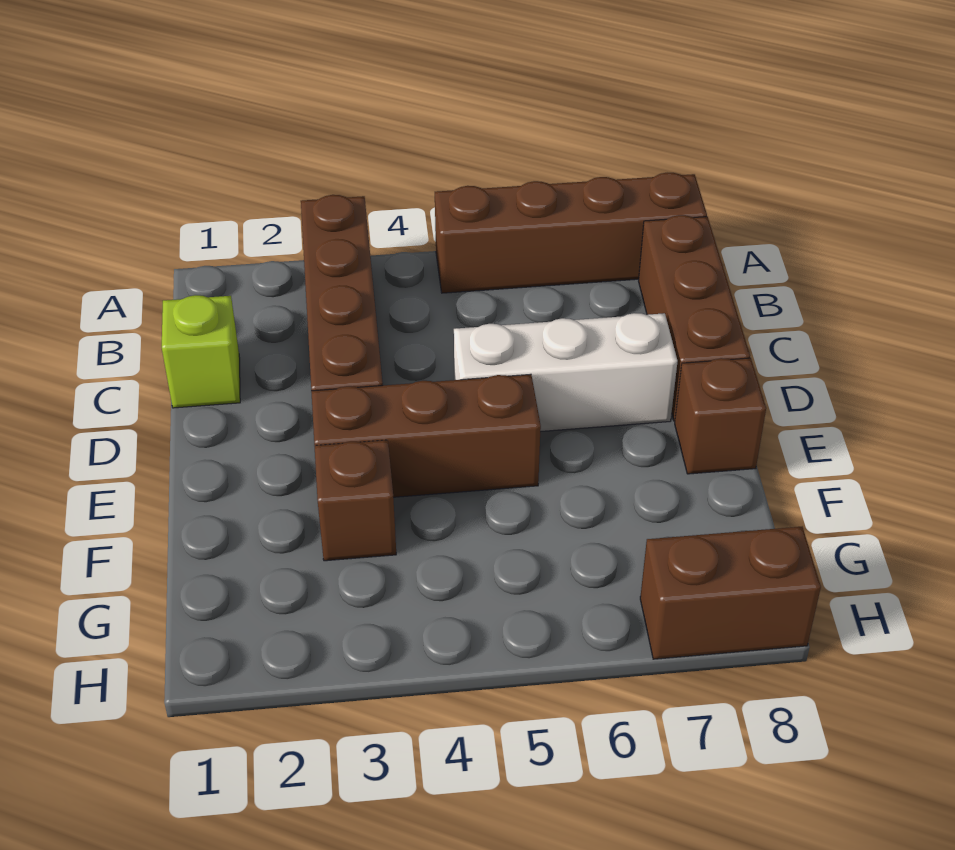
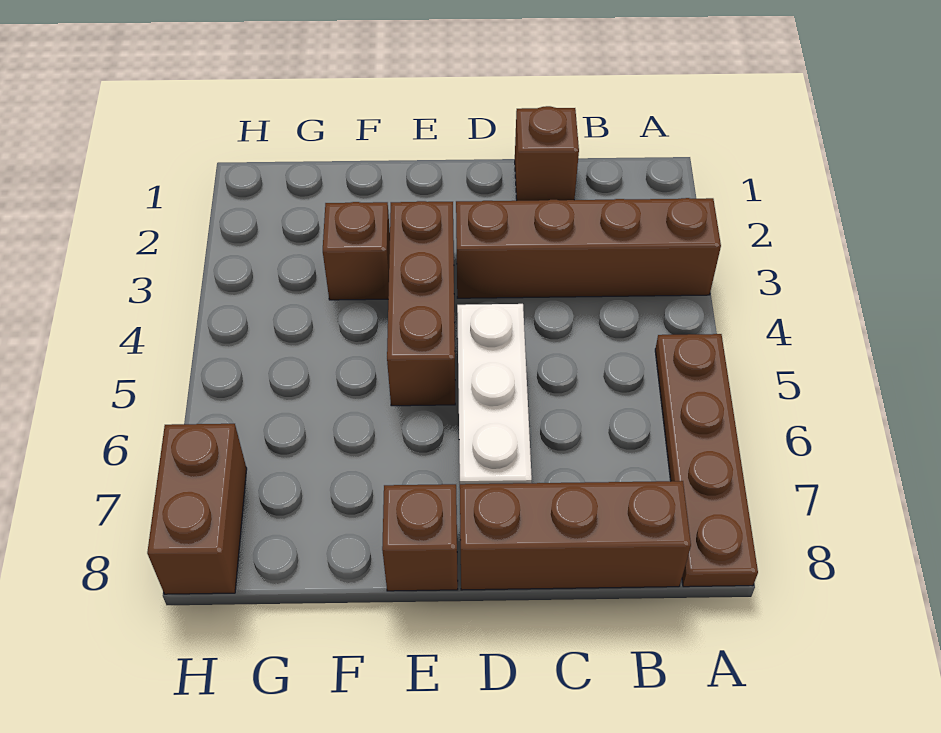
brown 1x4 brick [435,173,707,293] -> brown 1x4 plate [655,334,758,587]
lime 1x1 brick [162,295,240,408] -> brown 1x1 brick [515,106,579,201]

